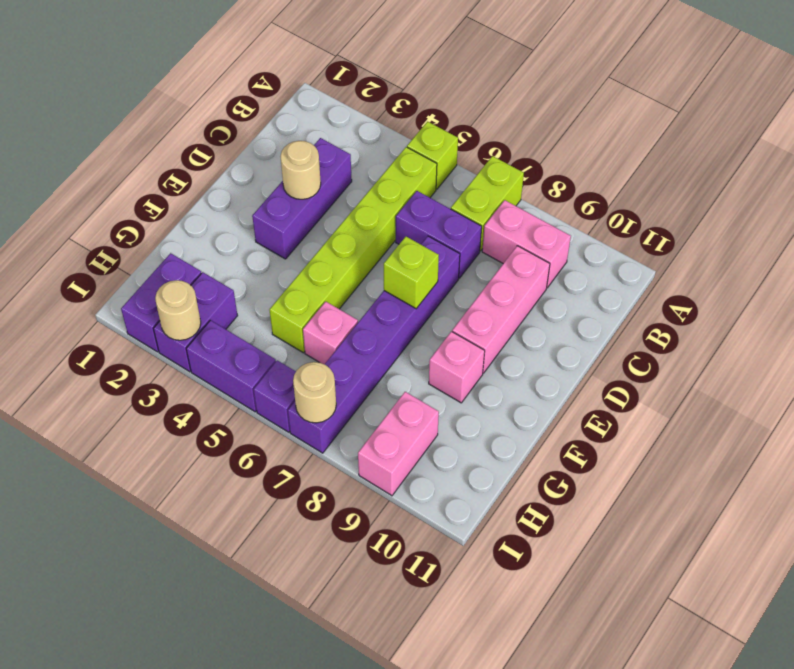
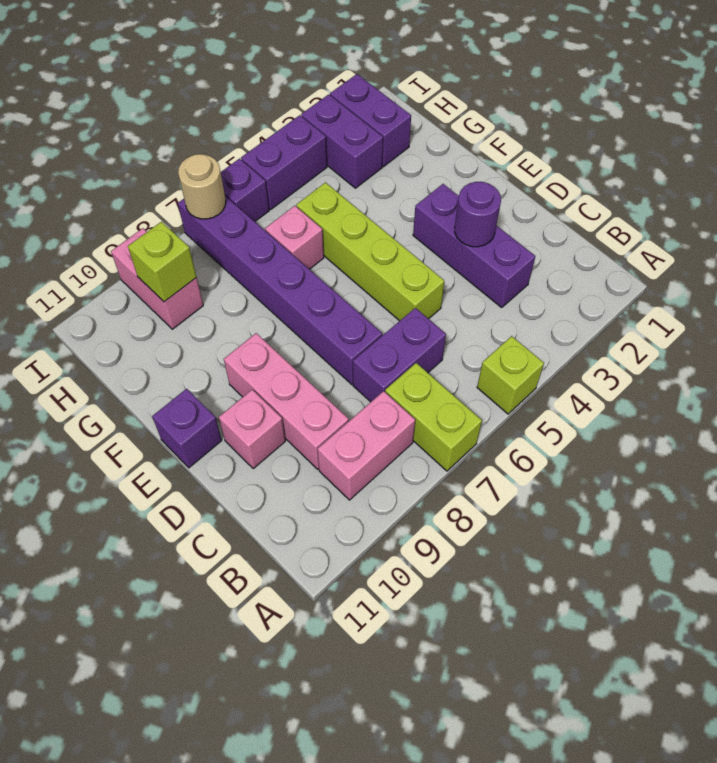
lime 1x6 brick [270,147,437,353] -> lime 1x4 brick [296,183,444,321]
tan 1x1 round brick [280,141,321,199] -> purple 1x1 round brick [455,182,501,247]
lime 1x1 brick [384,237,439,309] -> lime 1x1 brick moved to [128,222,196,302]
none -> purple 1x1 brick [152,389,222,468]
pink 1x1 brick [429,331,485,403] -> pink 1x1 brick moved to [219,390,285,469]
tan 1x1 round brick [155,280,201,340] -> none

